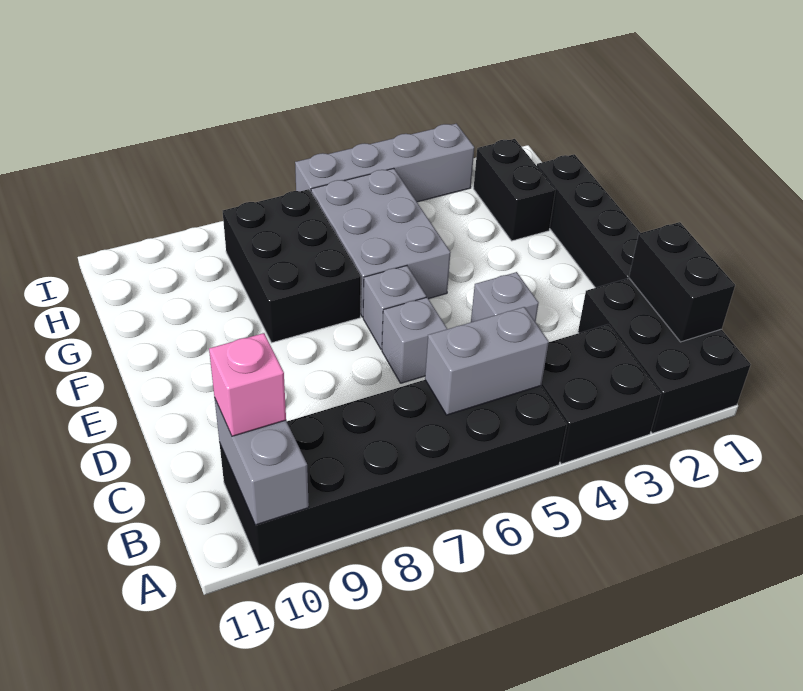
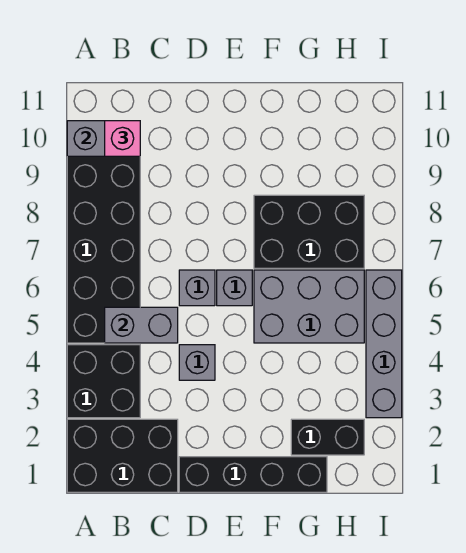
black 1x2 brick [629,222,735,342] -> none
grey 1x2 brick [425,307,549,415] -> grey 1x2 brick turned to [105,307,178,343]

